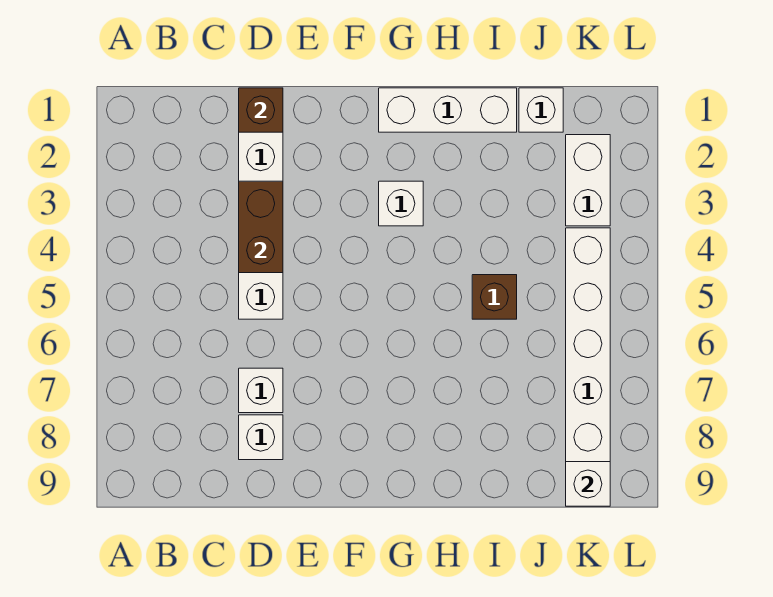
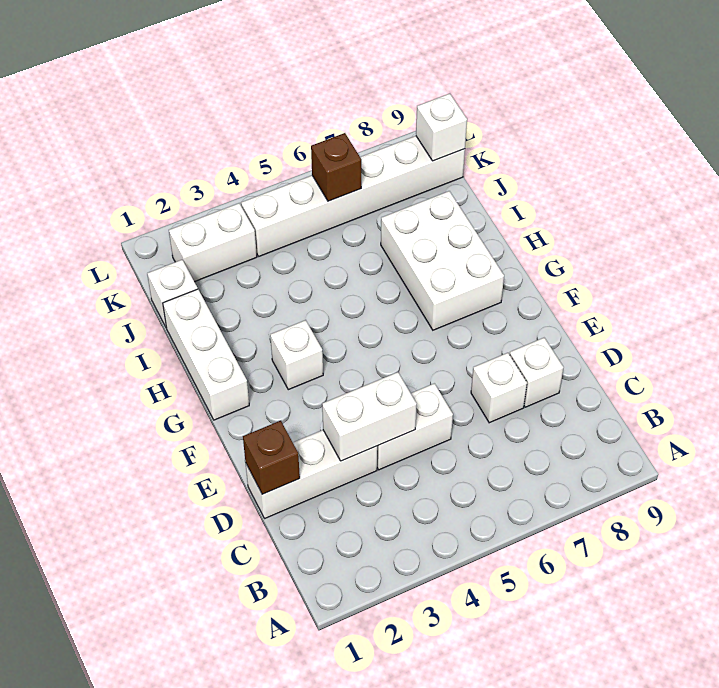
brown 1x2 brick [239,181,283,273] -> white 1x2 brick [322,372,417,461]
none -> white 2x3 brick [381,191,504,330]
brown 1x1 brick [472,275,517,319] -> brown 1x1 brick moved to [311,133,361,201]

